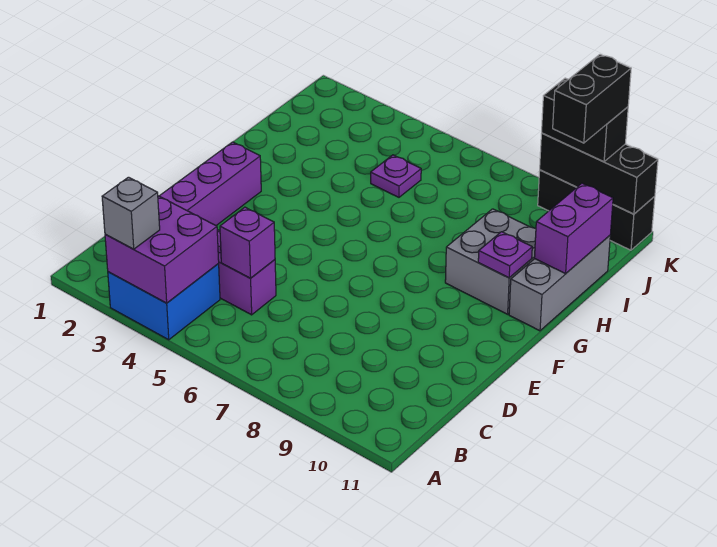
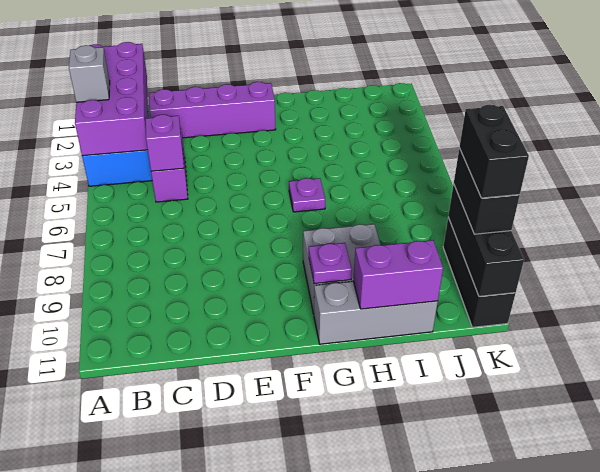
purple 2x2 brick [105,196,219,303] -> purple 2x4 brick [75,42,148,156]
purple 1x1 plate [371,155,421,197] -> purple 1x1 plate moved to [289,178,325,212]
black 1x2 brick [553,54,631,143] -> black 1x2 brick turned to [459,105,529,198]

